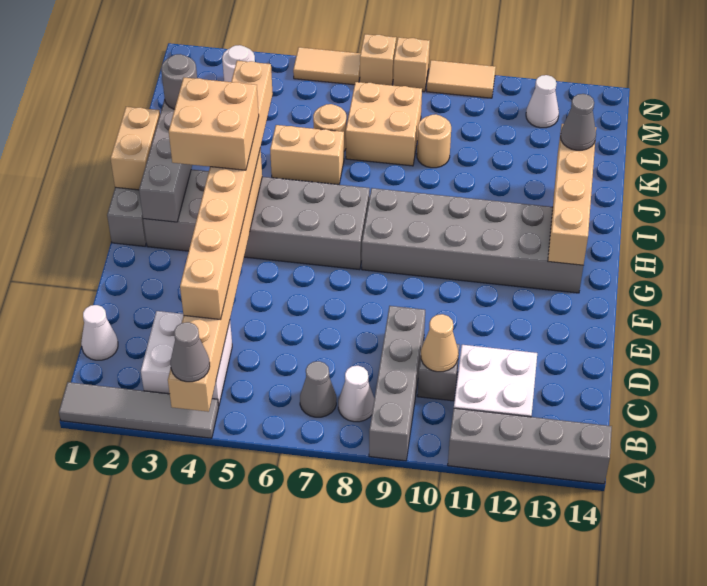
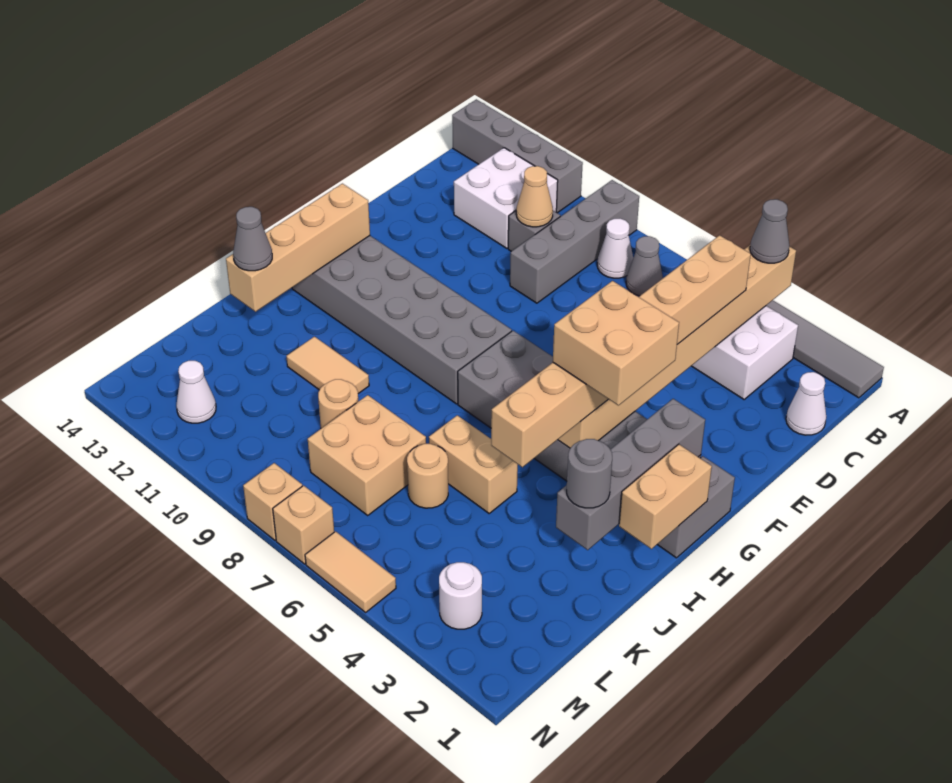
tan 1x2 tile [427,60,496,98] -> tan 1x2 tile moved to [286,337,369,394]

